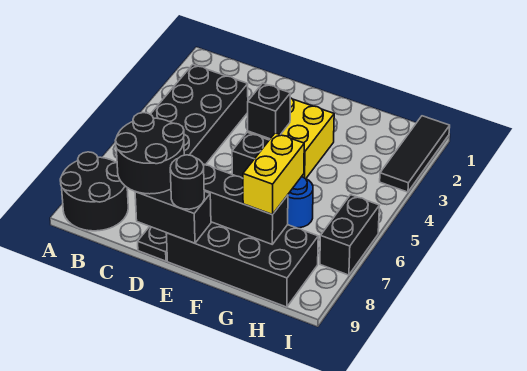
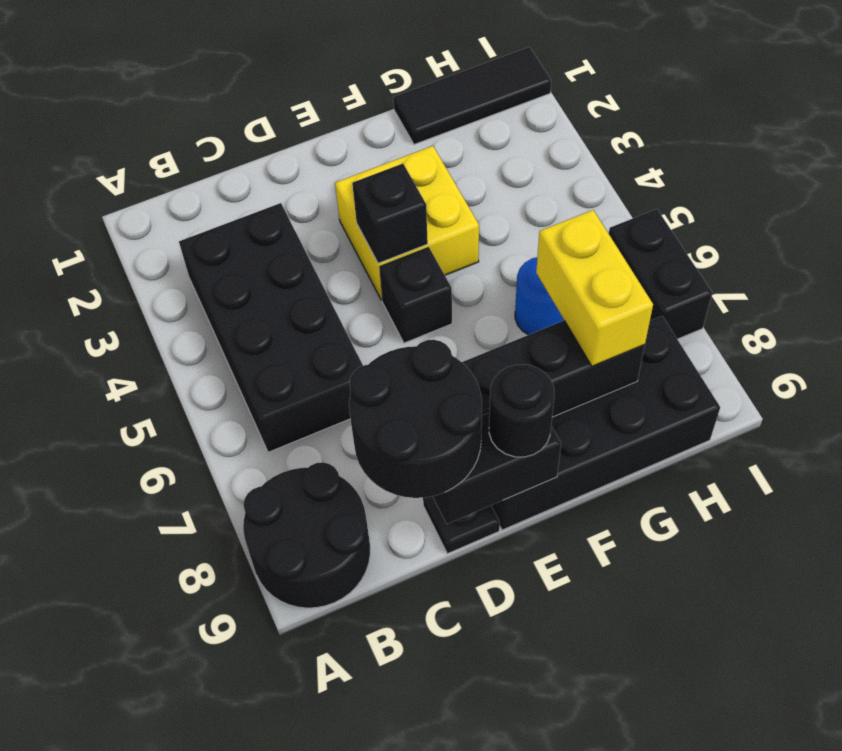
black 1x3 tile [380,116,450,192] -> black 1x3 tile turned to [393,47,551,144]

